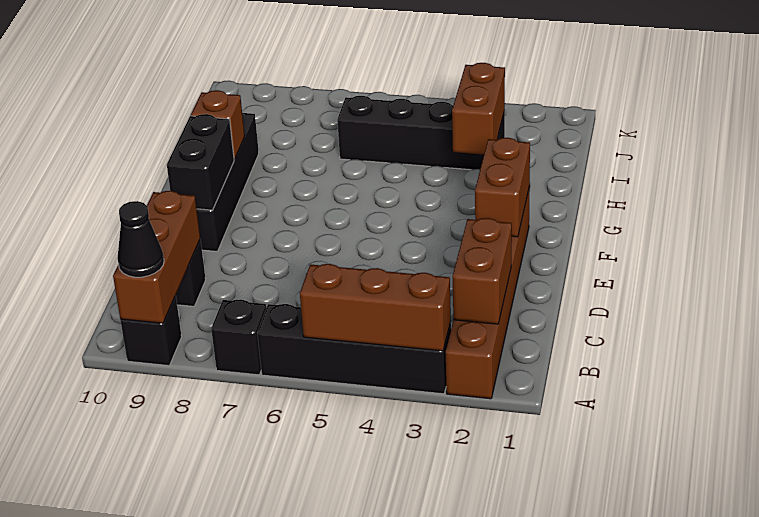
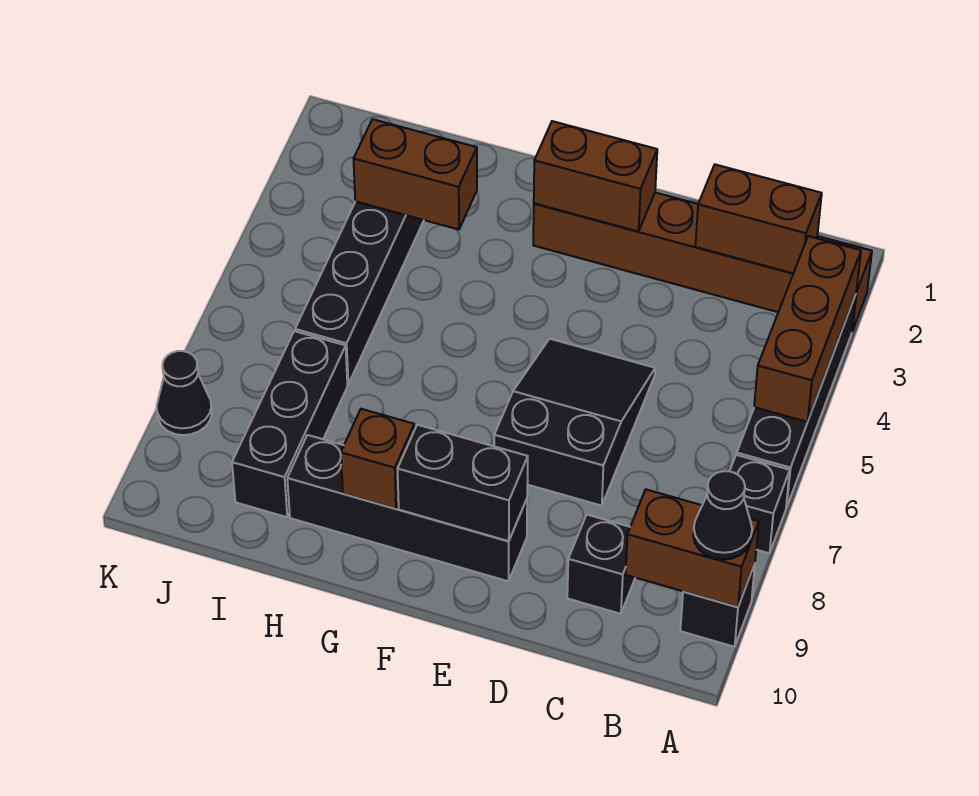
brown 1x3 brick [113,191,200,323] -> brown 1x2 brick [626,490,759,607]
none -> black 2x3 slope [494,339,655,506]
none -> black 1x3 brick [232,331,348,517]
none -> black 1x1 cone [157,351,212,435]

